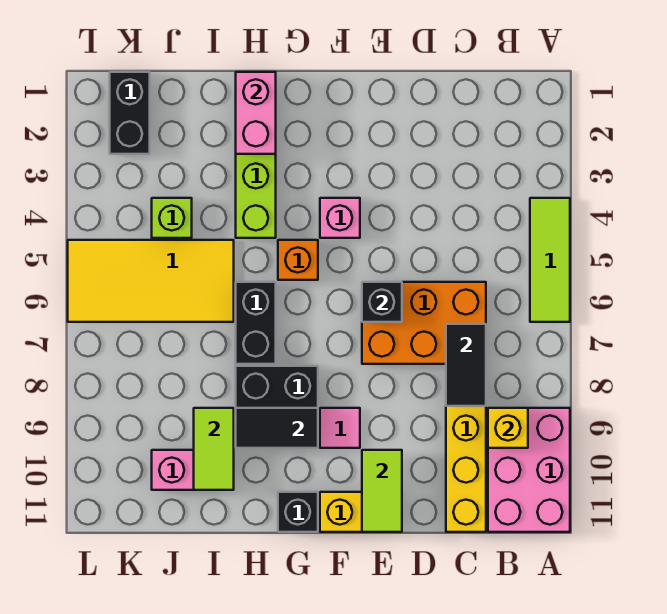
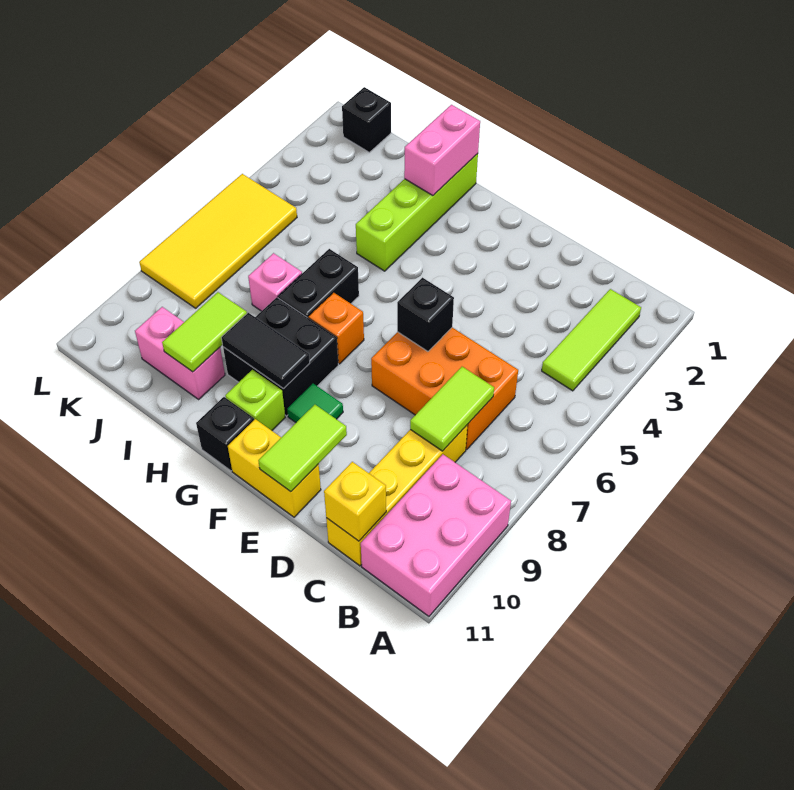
lime 1x3 tile [530,198,570,322] -> lime 1x3 tile moved to [542,289,641,391]
yellow 1x1 brick [488,408,528,448] -> yellow 1x1 brick moved to [324,462,386,541]
black 1x2 tile [446,324,486,406] -> lime 1x2 tile [410,367,494,451]
pink 1x1 brick [320,198,360,238] -> pink 1x1 brick moved to [248,253,302,311]
pink 1x1 tile [320,408,360,448] -> green 1x1 tile [287,384,343,422]
orange 1x1 brick [278,240,318,280] -> orange 1x1 brick moved to [309,293,364,364]
yellow 2x4 tile [68,240,234,322] -> yellow 2x4 tile turned to [139,174,297,308]
lime 1x1 brick [152,198,192,238] -> lime 1x1 brick moved to [225,370,285,431]
black 1x2 brick [110,72,150,154] -> black 1x1 brick [342,87,391,152]

